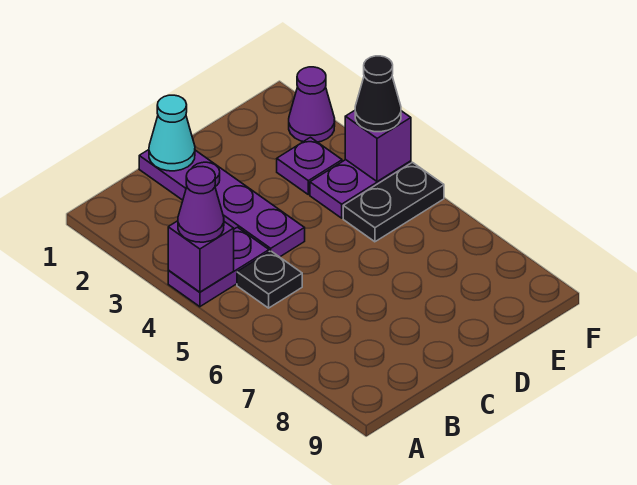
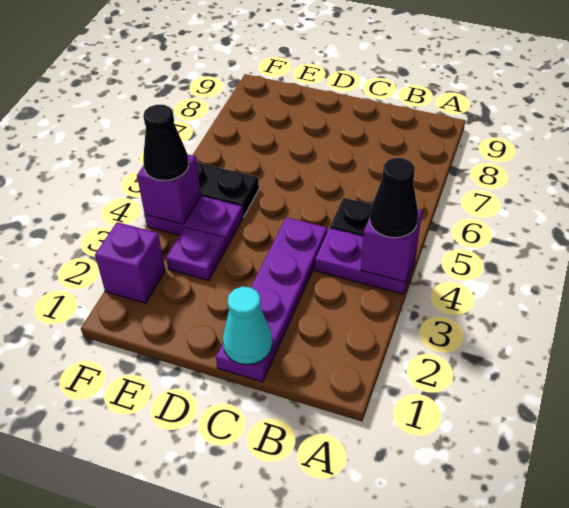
purple 1x1 cone [178,167,224,242] -> black 1x1 cone [369,158,418,238]
purple 1x1 cone [289,67,335,142] -> purple 1x1 brick [95,222,165,303]

